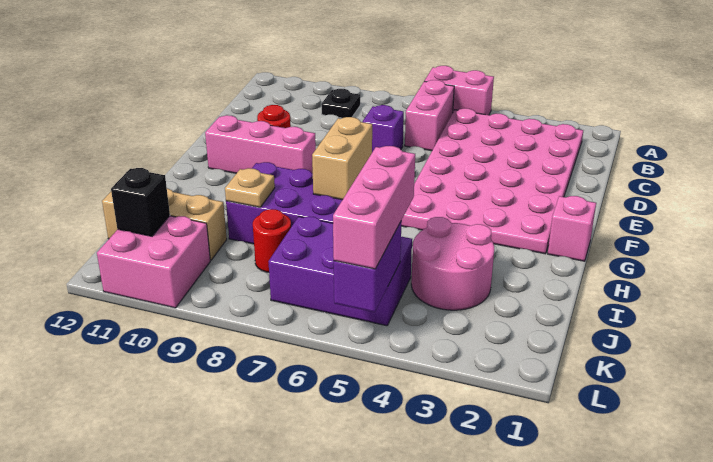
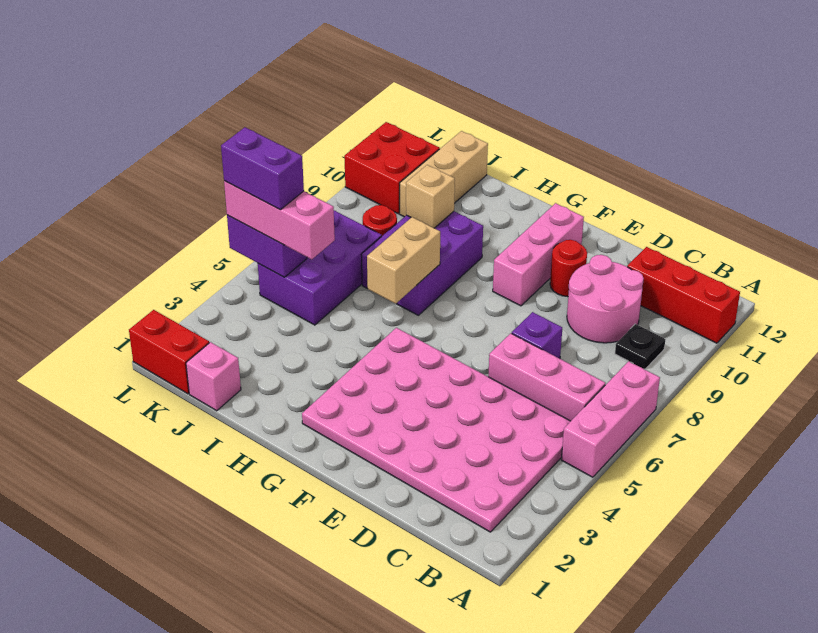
pink 1x2 brick [425,66,494,115] -> pink 1x3 brick [561,361,660,477]
none -> red 1x3 brick [627,247,740,343]
pink 1x2 brick [405,80,454,151] -> pink 1x3 brick [488,333,605,421]
pink 1x1 brick [548,196,596,261] -> pink 1x1 brick moved to [186,342,241,411]
tan 1x2 brick [312,117,372,200] -> tan 1x2 brick turned to [367,217,440,303]
pink 2x2 round brick [411,217,494,310] -> pink 2x2 round brick moved to [567,255,644,343]
tan 1x1 plate [225,168,275,207] -> tan 1x1 brick [406,165,455,228]
none -> red 1x2 brick [129,310,209,394]
none -> purple 1x2 brick [221,127,304,210]
pink 2x2 brick [97,216,210,308] -> red 2x2 brick [344,122,440,214]
black 1x1 brick [111,168,170,236] -> none

